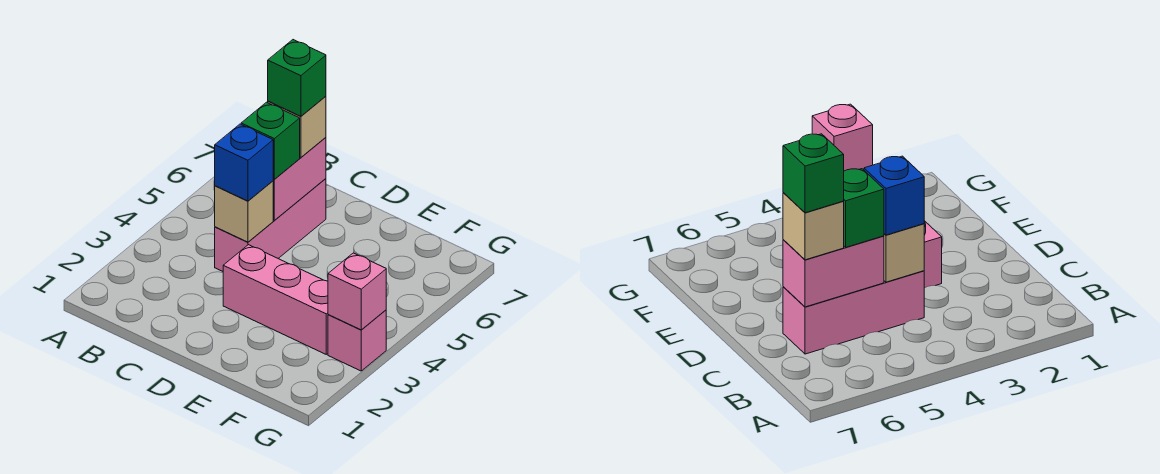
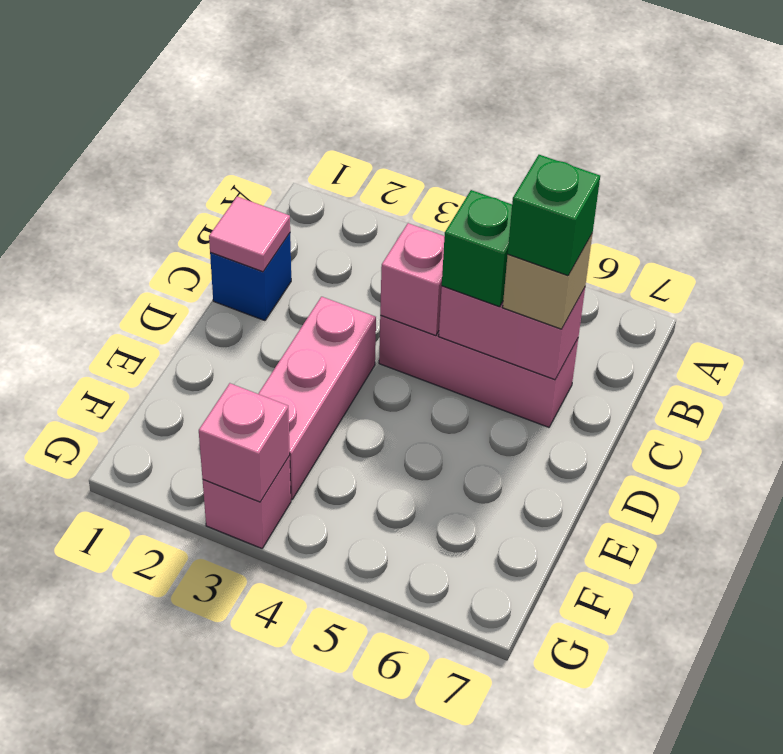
none -> pink 1x1 tile [209,197,290,272]
tan 1x1 brick [215,181,273,242] -> pink 1x1 brick [380,223,445,336]
blue 1x1 brick [215,124,273,201] -> blue 1x1 brick moved to [210,233,291,321]

